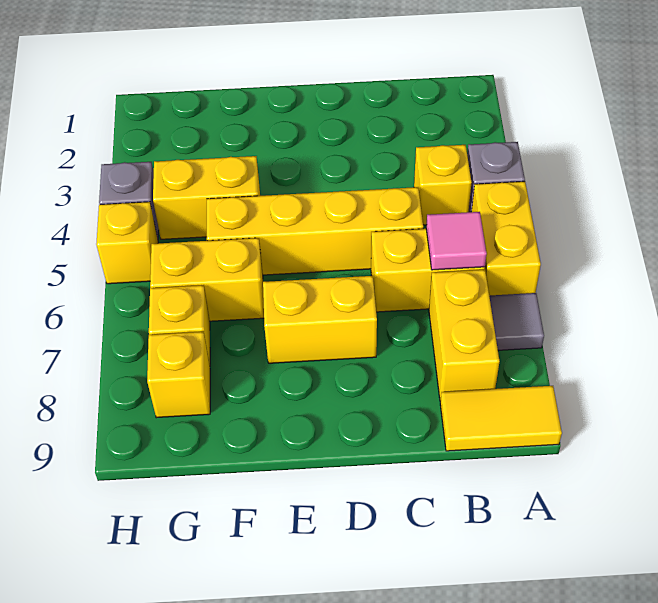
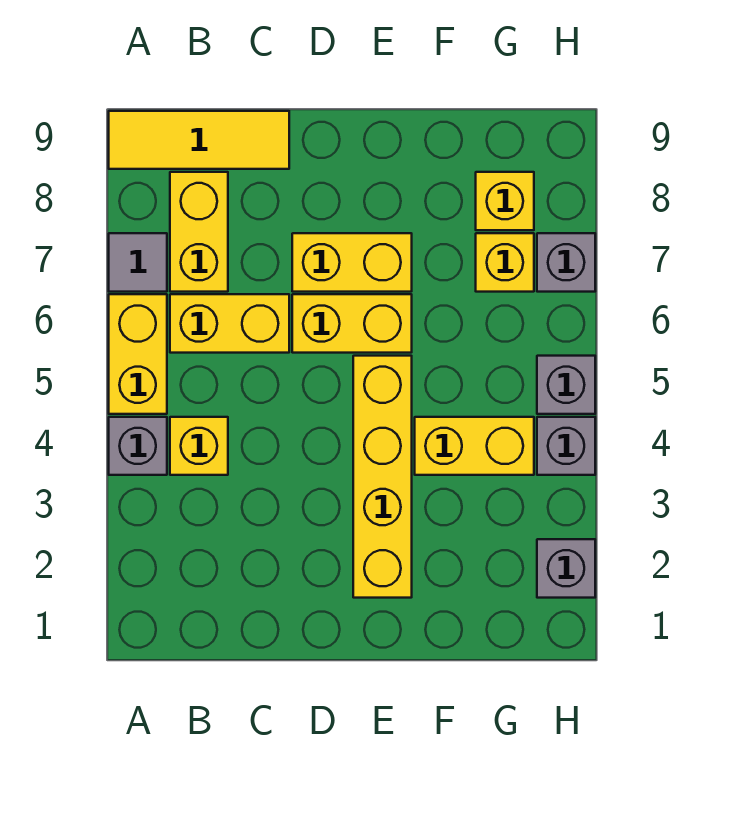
yellow 1x2 tile [440,386,562,451] -> yellow 1x3 tile [109,111,289,169]
pink 1x1 tile [426,212,487,270] -> none
yellow 1x4 brick [207,187,423,275] -> yellow 1x4 brick turned to [353,356,412,598]
yellow 1x2 brick [150,238,264,321] -> yellow 1x2 brick moved to [292,294,412,353]
none -> grey 1x1 brick [537,539,595,598]
yellow 1x1 brick [96,202,158,284] -> grey 1x1 brick [537,356,595,414]
none -> grey 1x1 brick [537,233,595,292]

